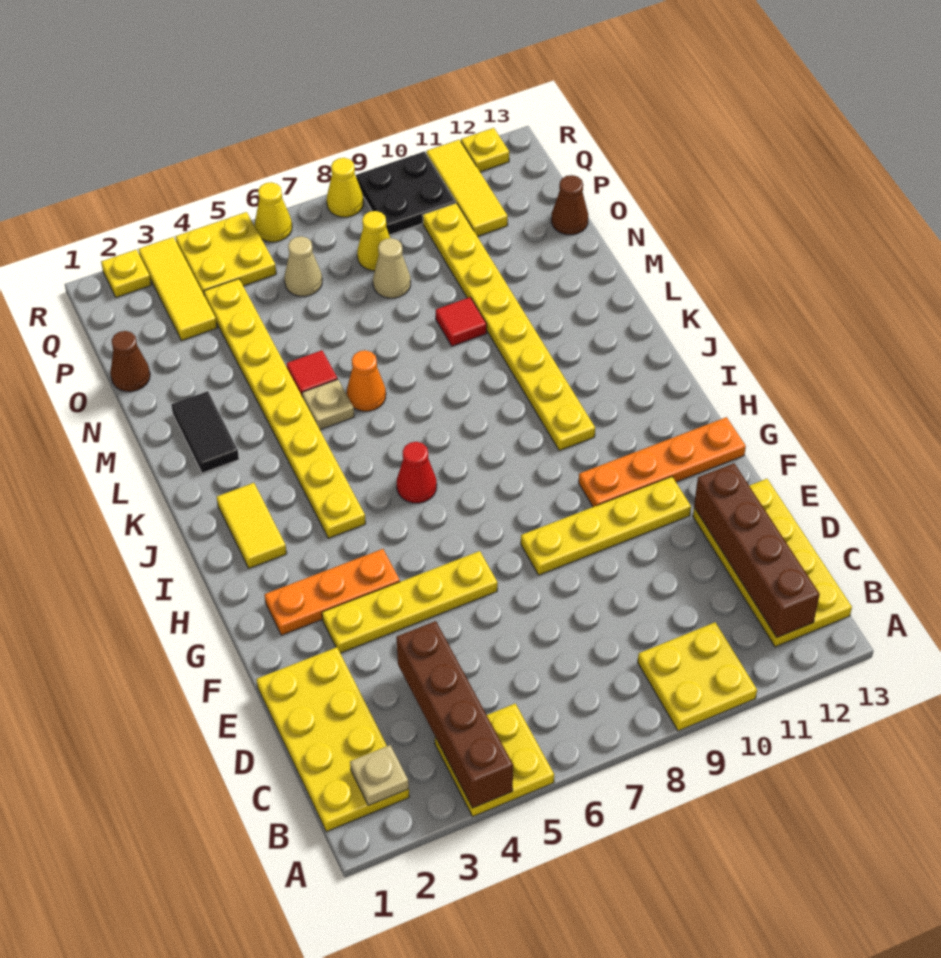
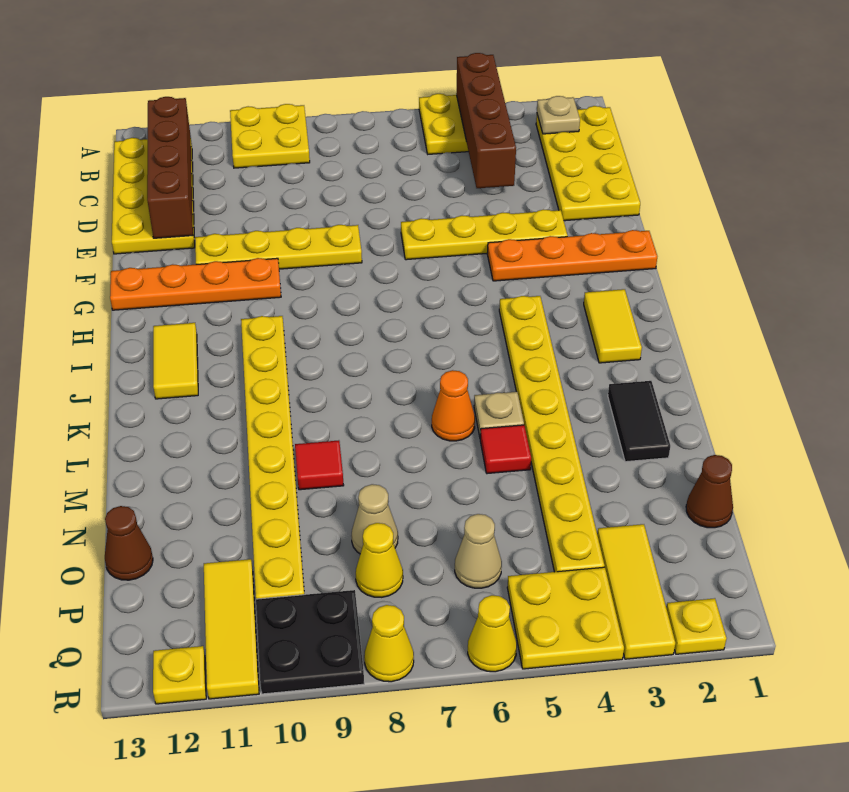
orange 1x3 plate [264,549,400,635] -> orange 1x4 plate [487,230,657,281]
red 1x1 cone [397,442,437,503] -> none
none -> yellow 1x2 tile [153,323,198,399]

